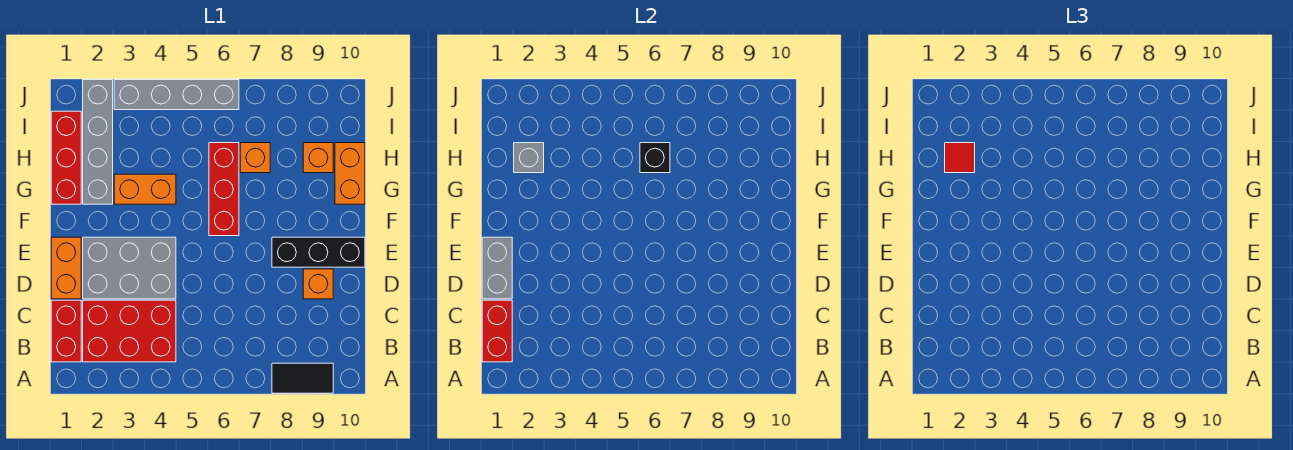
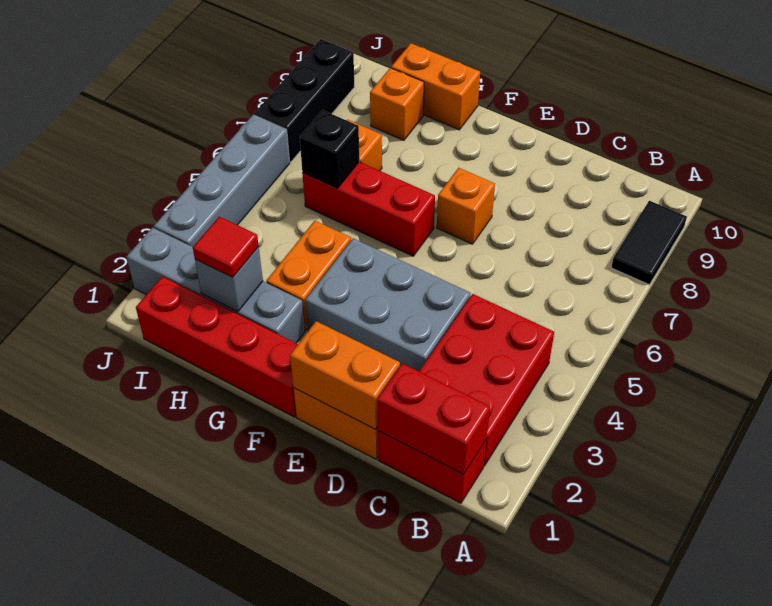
grey 1x2 brick [482,237,512,299] -> orange 1x2 brick [290,321,400,429]
grey 2x3 brick [83,237,176,299] -> grey 2x3 brick turned to [305,238,471,371]
orange 1x1 brick [303,269,333,299] -> orange 1x1 brick moved to [437,168,495,244]
black 1x3 brick [272,237,365,267] -> black 1x3 brick moved to [254,39,355,162]
red 1x3 brick [51,111,81,204] -> red 1x4 brick [136,277,298,417]

